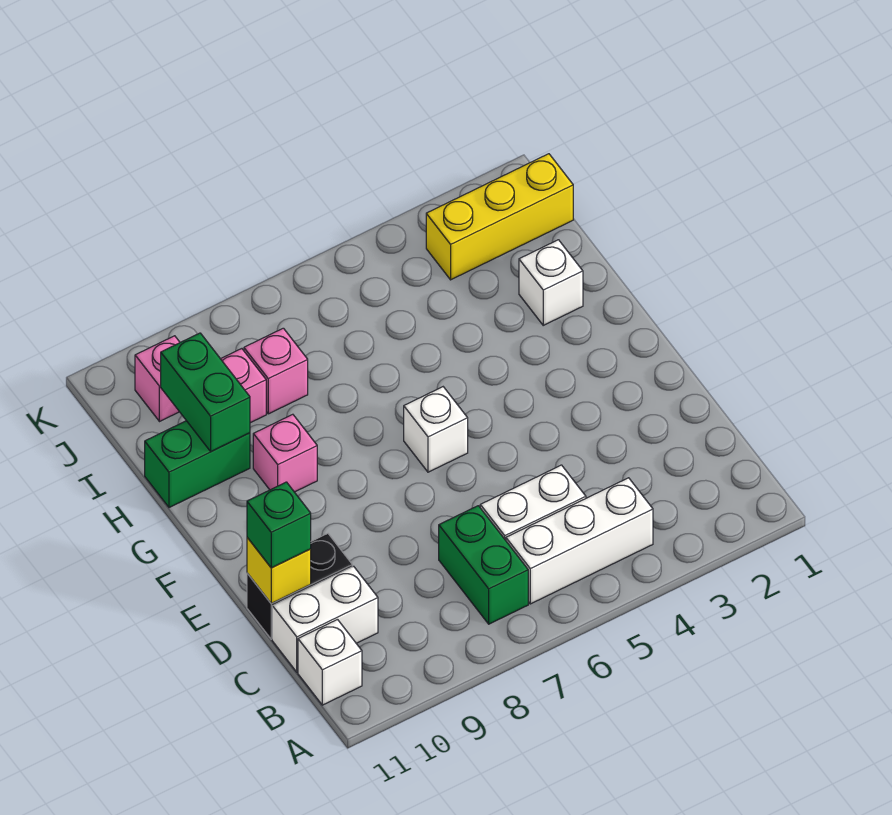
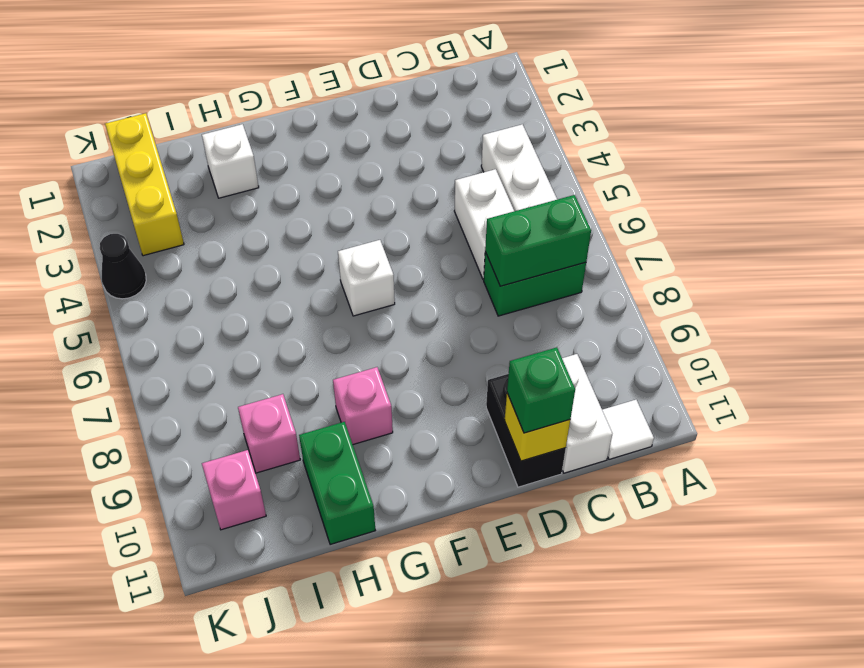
white 1x1 brick [298,620,362,705] -> white 1x1 tile [602,400,654,459]
green 1x2 brick [161,333,250,451] -> green 1x2 brick moved to [485,195,591,286]
pink 1x1 brick [244,328,308,414] -> none
none -> black 1x1 cone [100,234,146,299]

